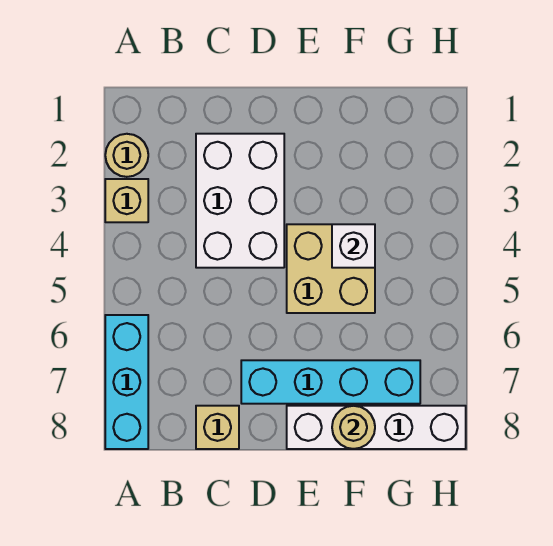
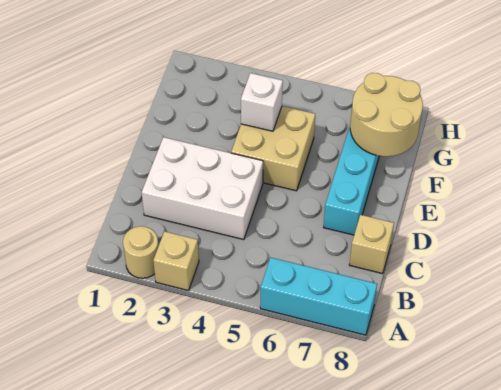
white 1x4 brick [287,406,466,449] -> none
tan 1x1 round brick [332,406,375,449] -> tan 2x2 round brick [350,73,423,157]

